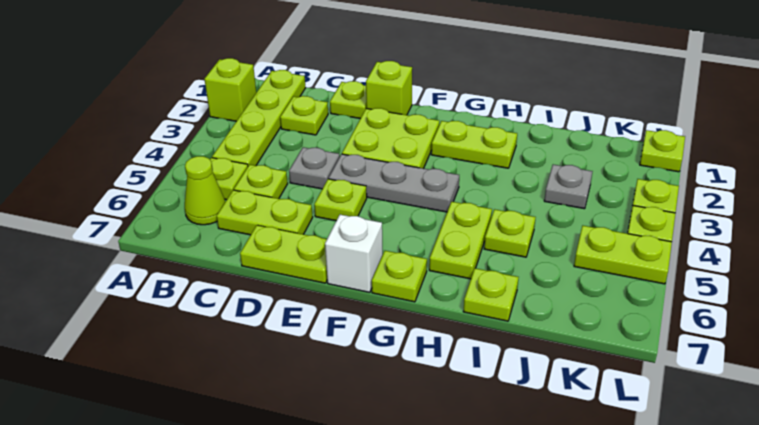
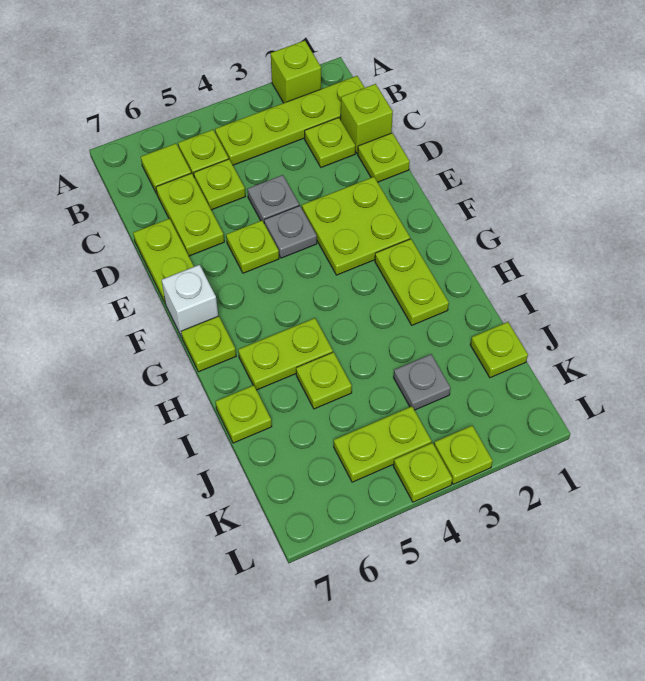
lime 1x1 cone [185,156,225,225] -> lime 1x1 tile [141,144,191,194]
lime 1x1 brick [366,61,412,115] -> lime 1x1 brick moved to [341,84,393,154]
grey 1x3 plate [329,154,459,212] -> grey 1x1 plate [264,206,317,258]
lime 1x2 plate [574,226,672,284] -> lime 1x2 plate turned to [334,406,432,482]
lime 1x1 plate [640,130,685,172] -> lime 1x1 plate moved to [470,322,528,378]

